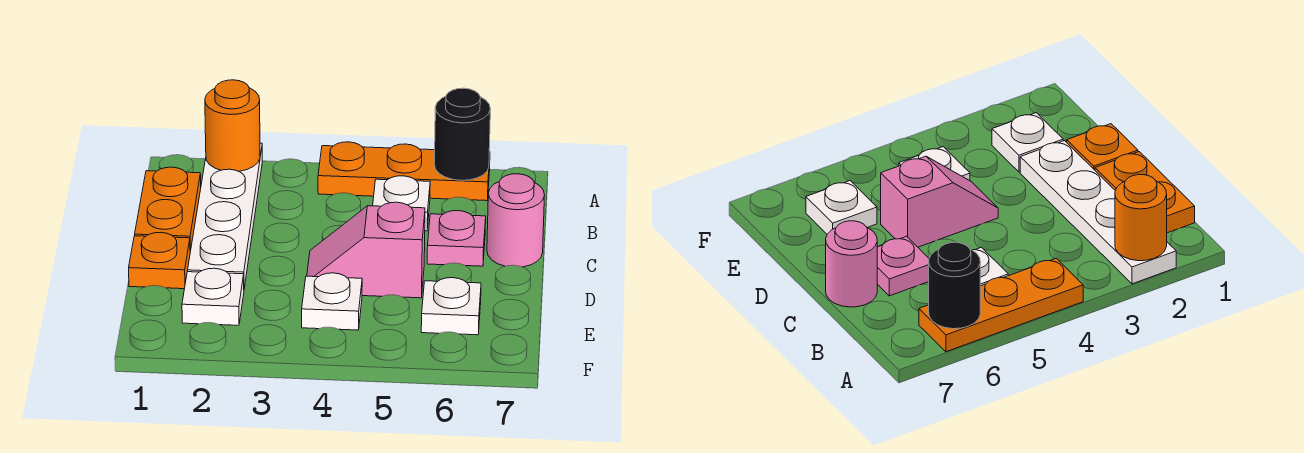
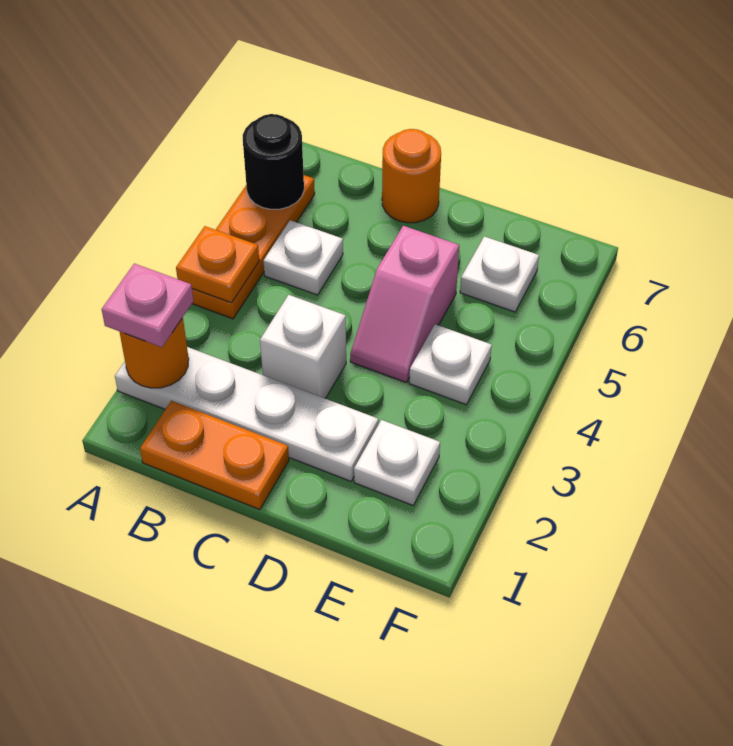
none -> white 1x1 brick [260,295,346,399]
pink 1x1 plate [427,211,486,266] -> pink 1x1 plate moved to [102,263,193,347]
pink 1x1 round brick [487,174,545,267] -> orange 1x1 round brick [382,129,441,223]
orange 1x1 plate [129,232,190,289] -> orange 1x1 plate moved to [176,226,259,303]

